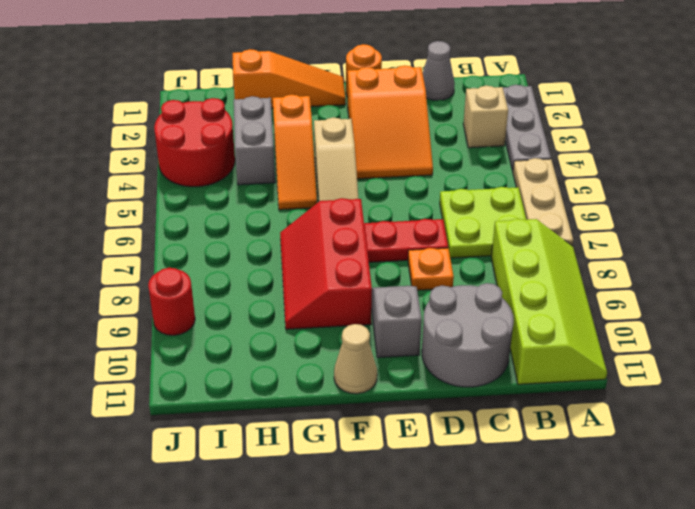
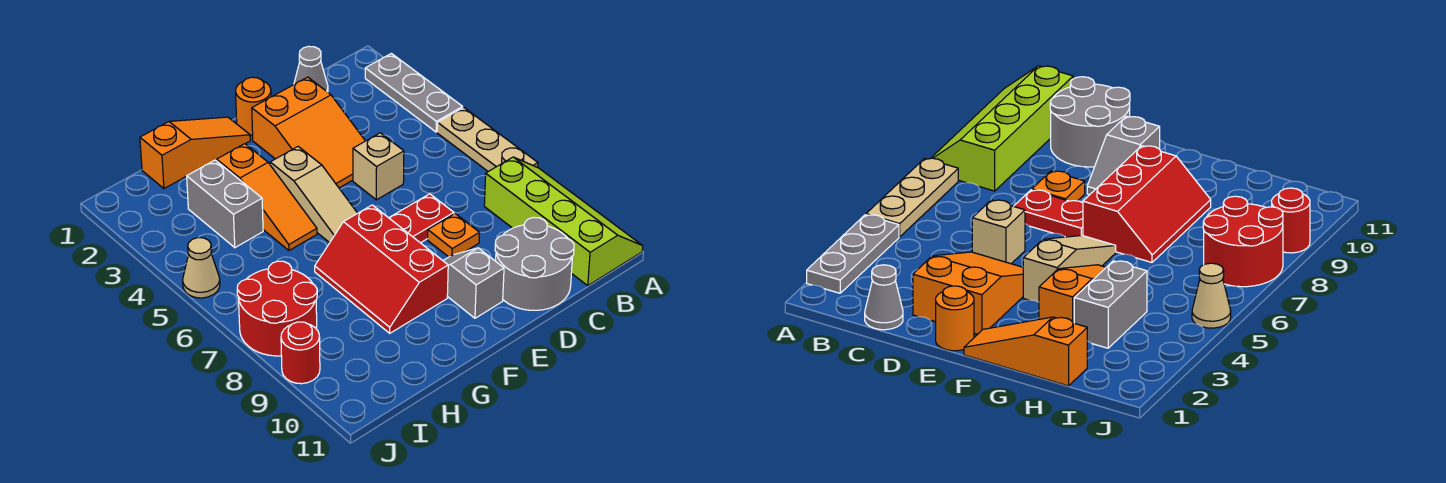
tan 1x1 brick [463,86,508,148] -> tan 1x1 brick moved to [353,133,404,200]
lime 2x2 plate [440,187,526,258] -> none
tan 1x1 cone [334,324,377,394] -> tan 1x1 cone moved to [183,238,220,298]
red 2x2 round brick [154,98,235,187] -> red 2x2 round brick moved to [237,261,317,356]

